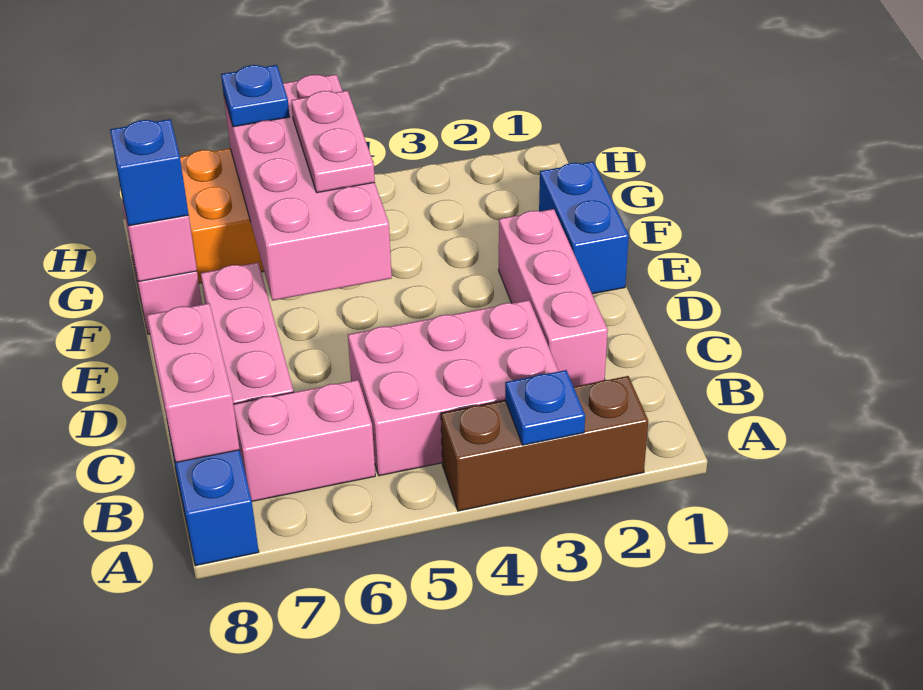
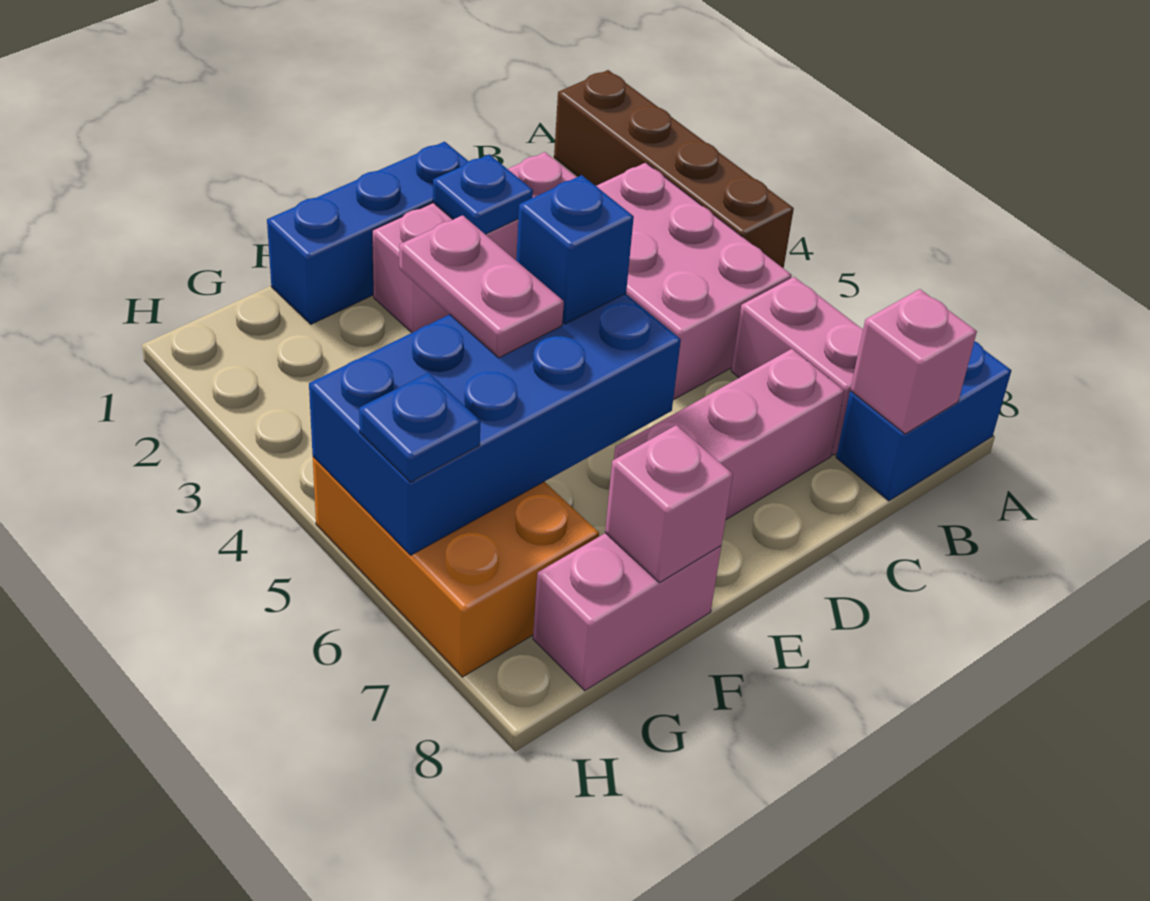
brown 1x3 brick [441,376,648,511] -> brown 1x4 brick [554,70,794,268]
blue 1x1 plate [505,370,585,445] -> blue 1x1 plate moved to [433,154,533,234]
pink 1x2 brick [147,303,240,462] -> pink 1x1 brick [850,289,977,434]
blue 1x2 brick [539,162,629,294] -> blue 1x3 brick [267,142,468,324]
pink 2x4 brick [224,75,392,301] -> blue 2x4 brick [309,294,681,555]
pink 1x2 plate [291,91,375,193] -> pink 1x2 plate turned to [399,215,564,358]
blue 1x1 brick [110,119,189,226] -> blue 1x1 brick moved to [516,175,634,324]

